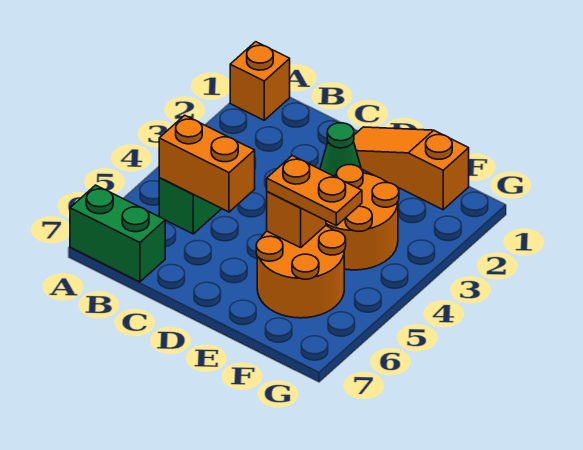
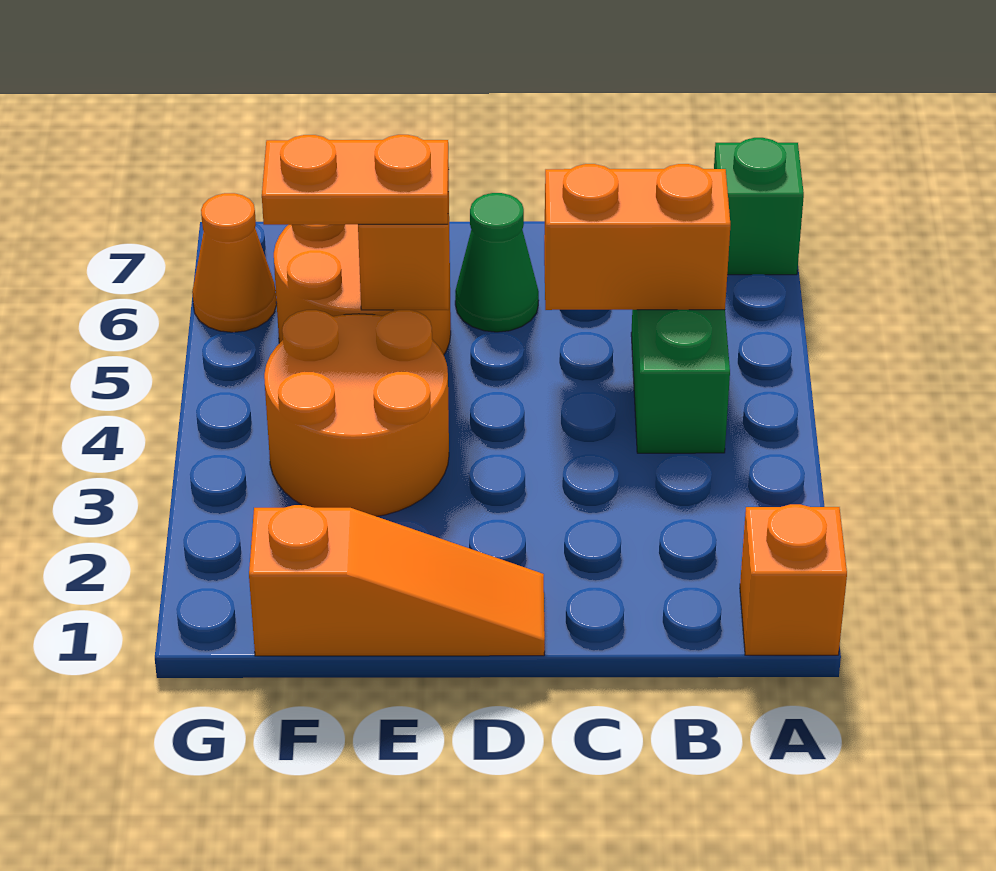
green 1x2 brick [70,185,165,282] -> green 1x1 brick [714,138,804,275]
green 1x1 cone [320,123,361,176] -> green 1x1 cone moved to [455,193,539,332]
none -> orange 1x1 cone [192,193,277,332]

